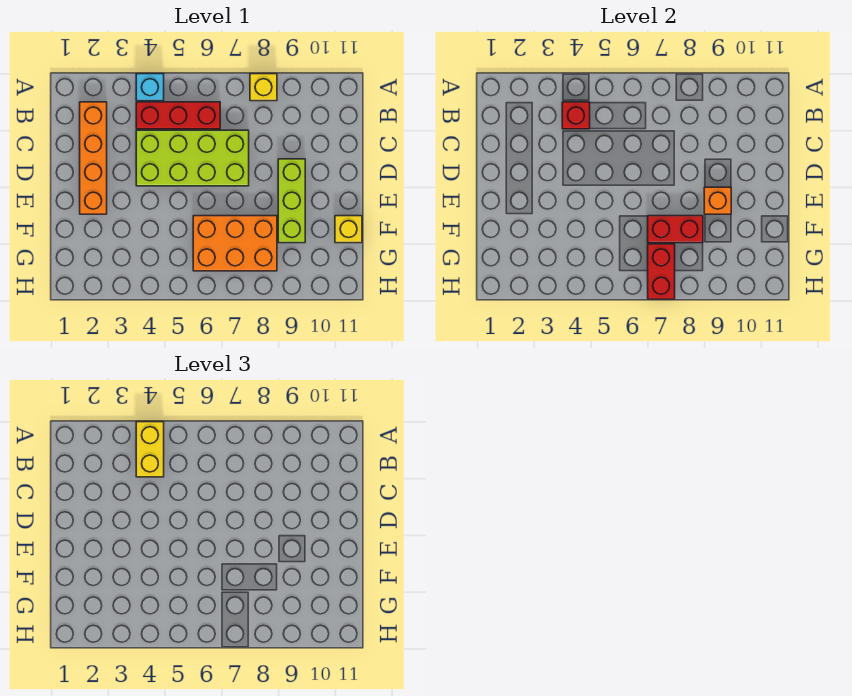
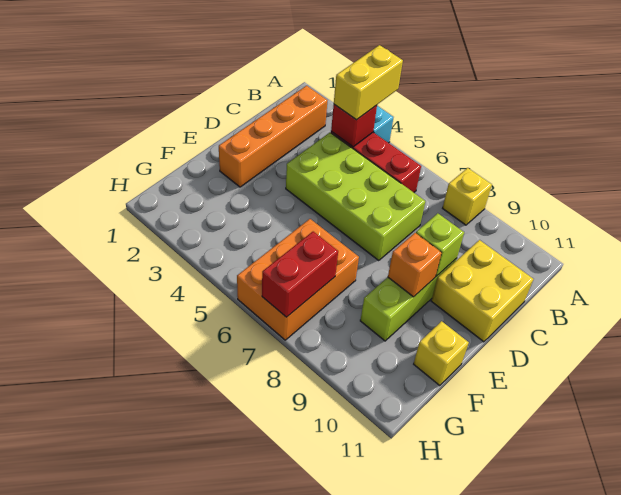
none -> yellow 2x2 brick [431,240,533,342]
none -> lime 1x1 brick [416,213,464,276]
orange 2x3 brick [193,216,277,271] -> orange 2x3 brick turned to [237,219,359,340]
red 1x2 brick [648,216,703,243] -> none

